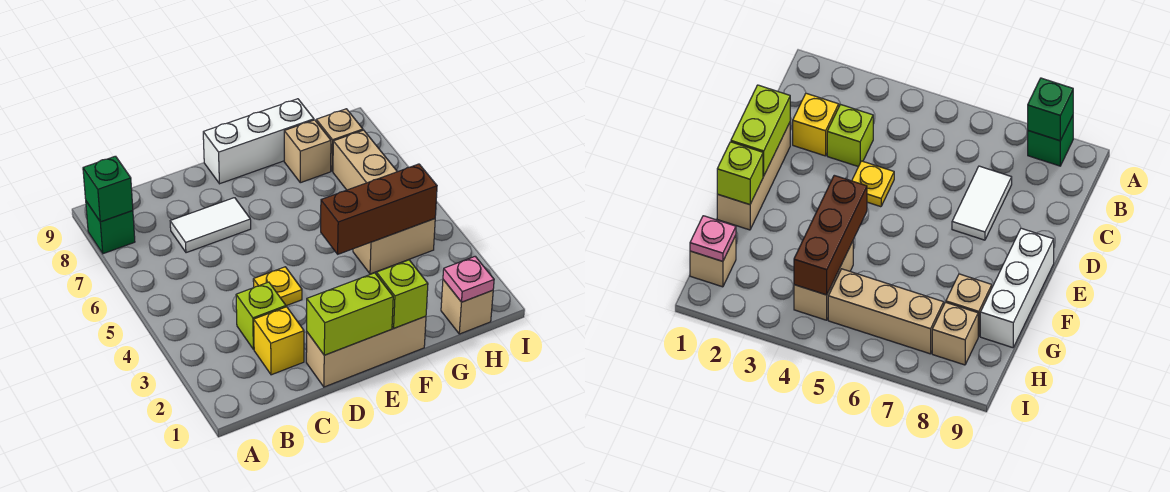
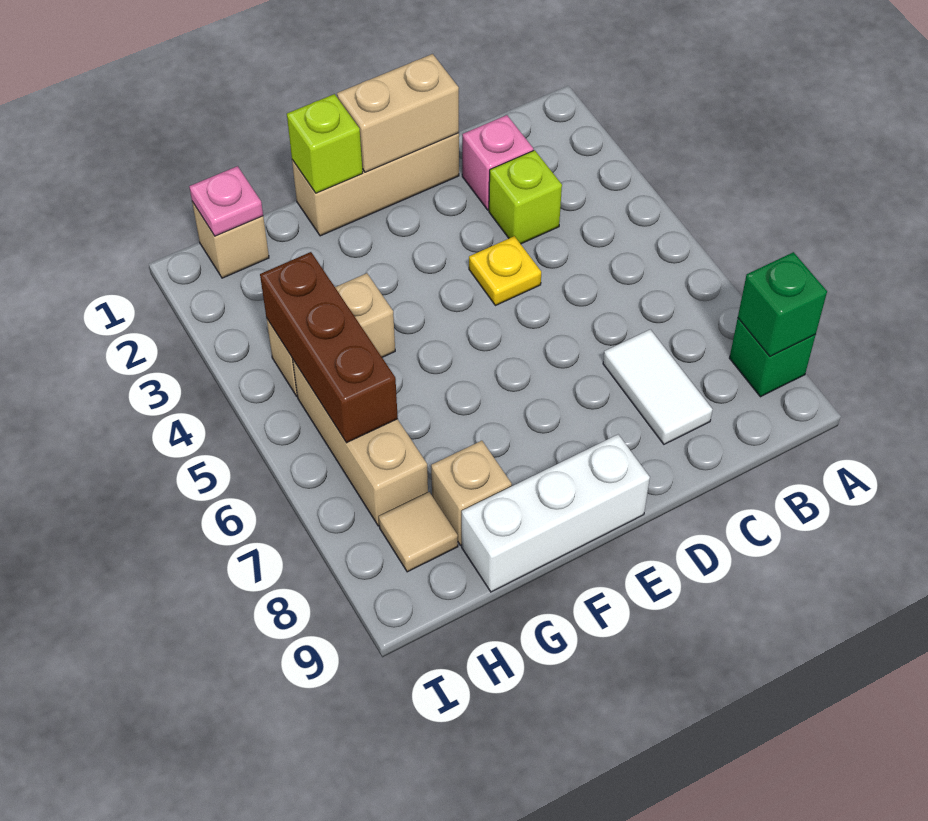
yellow 1x1 brick [254,307,304,375] -> pink 1x1 brick [462,115,533,210]
white 1x2 tile [170,198,251,253] -> white 1x2 tile turned to [603,329,713,444]
lime 1x2 brick [307,273,393,355] -> tan 1x2 brick [337,54,459,172]
brown 1x3 brick [321,164,437,254] -> brown 1x3 brick turned to [260,252,398,443]
tan 1x1 brick [316,109,363,171] -> tan 1x1 tile [379,492,458,572]

